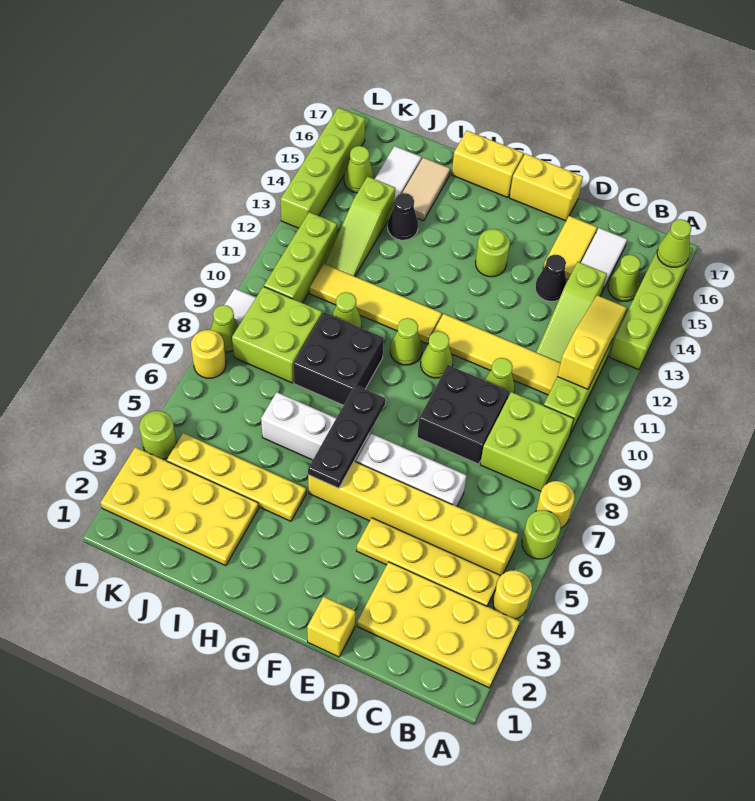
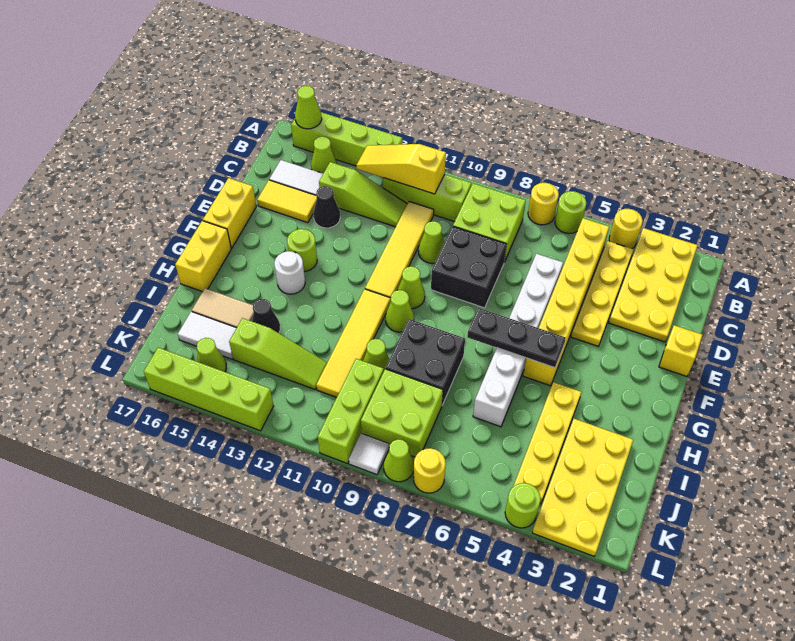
none -> white 1x1 round brick [274,251,305,294]
lime 1x3 brick [264,212,337,303] -> lime 1x3 brick turned to [318,359,384,464]

